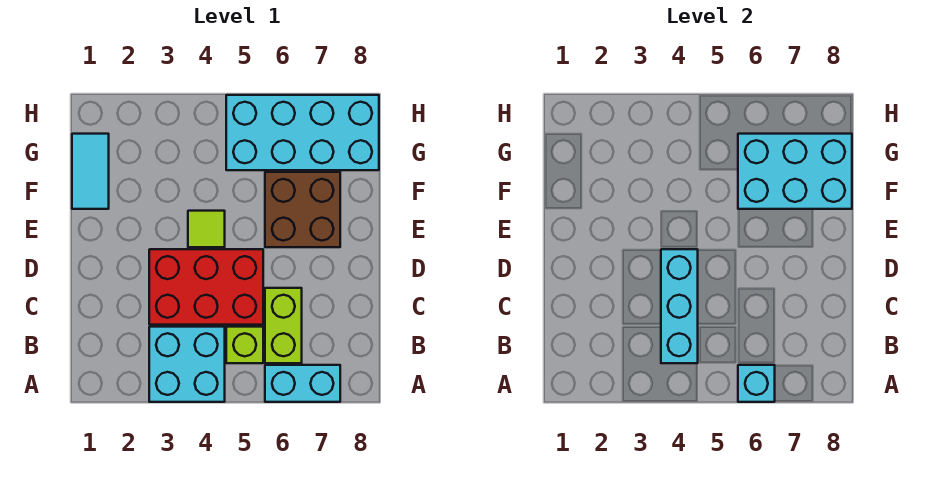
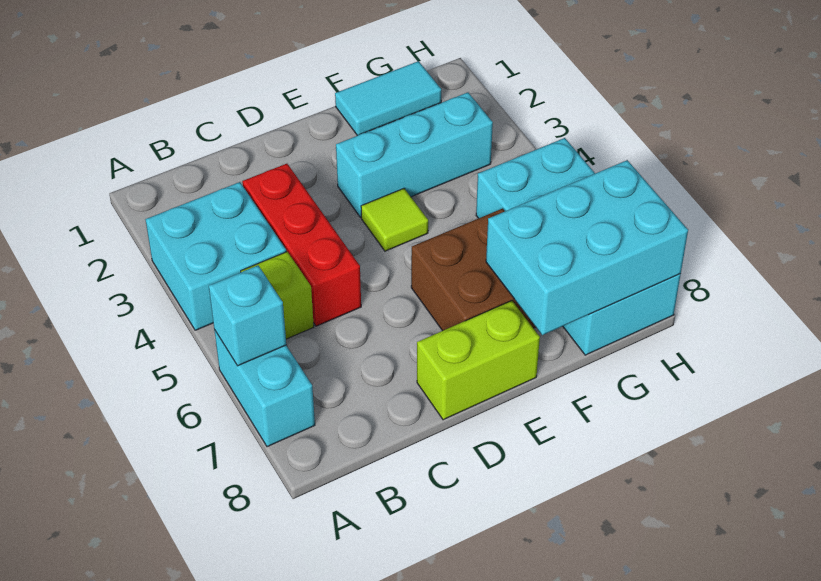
cyan 1x3 brick [661,249,698,363] -> cyan 1x3 brick moved to [336,92,493,217]
lime 1x2 brick [265,288,302,363] -> lime 1x2 brick moved to [417,301,540,420]
red 2x3 brick [149,249,263,325] -> red 1x3 brick [242,164,361,326]
cyan 2x3 brick [738,134,852,209] -> cyan 2x3 brick turned to [486,160,688,335]

